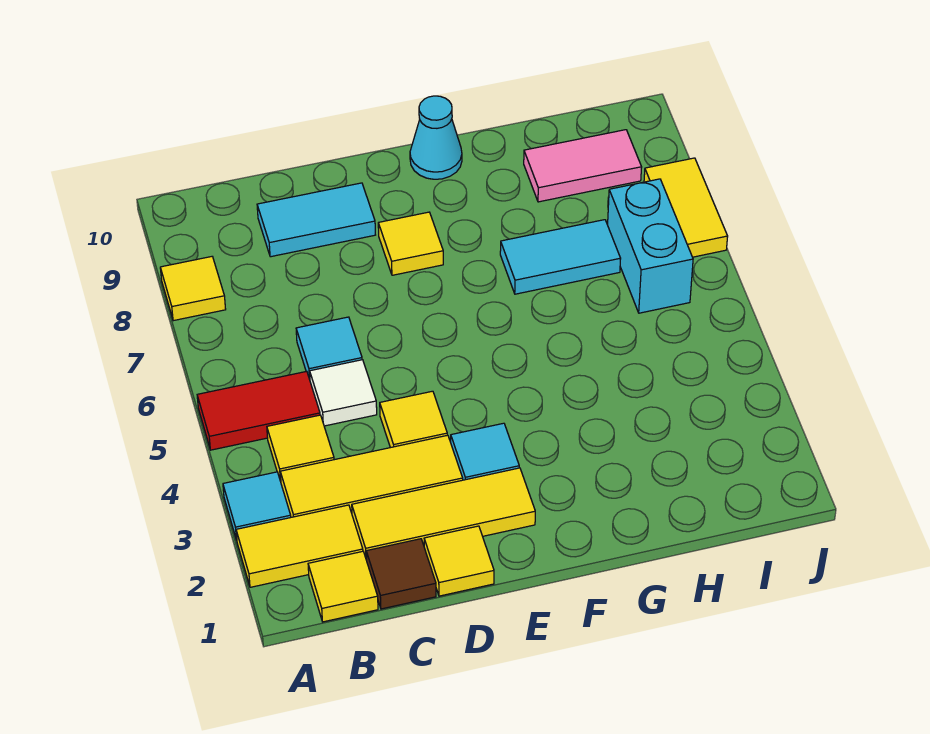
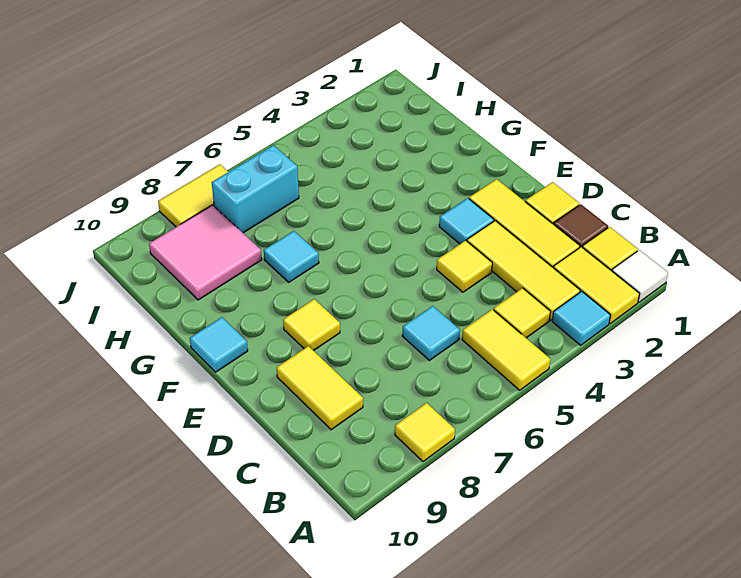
red 1x2 tile [197,371,320,450] -> yellow 1x2 tile [462,309,550,390]
white 1x1 tile [310,360,377,426] -> white 1x1 tile moved to [612,250,668,302]
cyan 1x2 tile [257,183,375,257] -> yellow 1x2 tile [277,346,363,430]
cyan 1x1 cone [410,96,462,179] -> cyan 1x1 tile [190,317,248,372]
cyan 1x2 tile [500,220,621,294] -> cyan 1x1 tile [264,231,319,282]
pink 1x2 tile [524,130,642,202] -> pink 2x2 tile [149,205,262,300]

